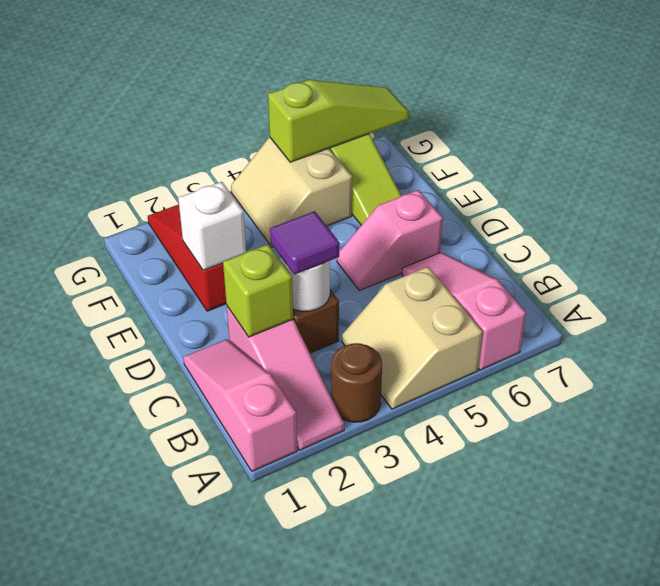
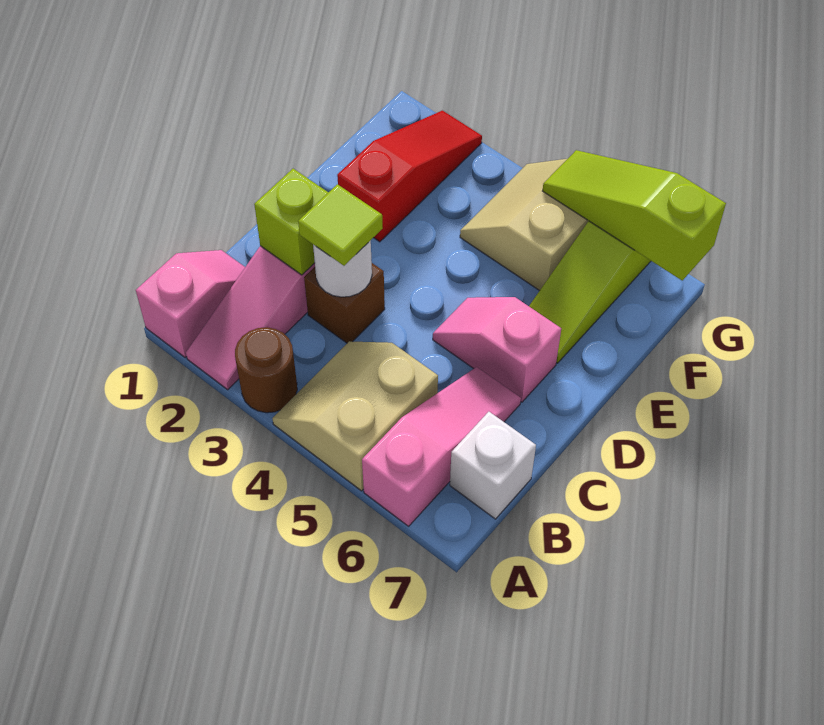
pink 1x3 slope [183,339,297,471] -> pink 1x2 slope [136,250,245,358]
purple 1x1 tile [270,211,339,274] -> lime 1x1 tile [298,184,383,266]
white 1x1 brick [178,182,246,271] -> white 1x1 brick moved to [450,412,536,519]
lime 1x3 slope [268,80,409,162] -> lime 1x3 slope turned to [543,150,726,280]

